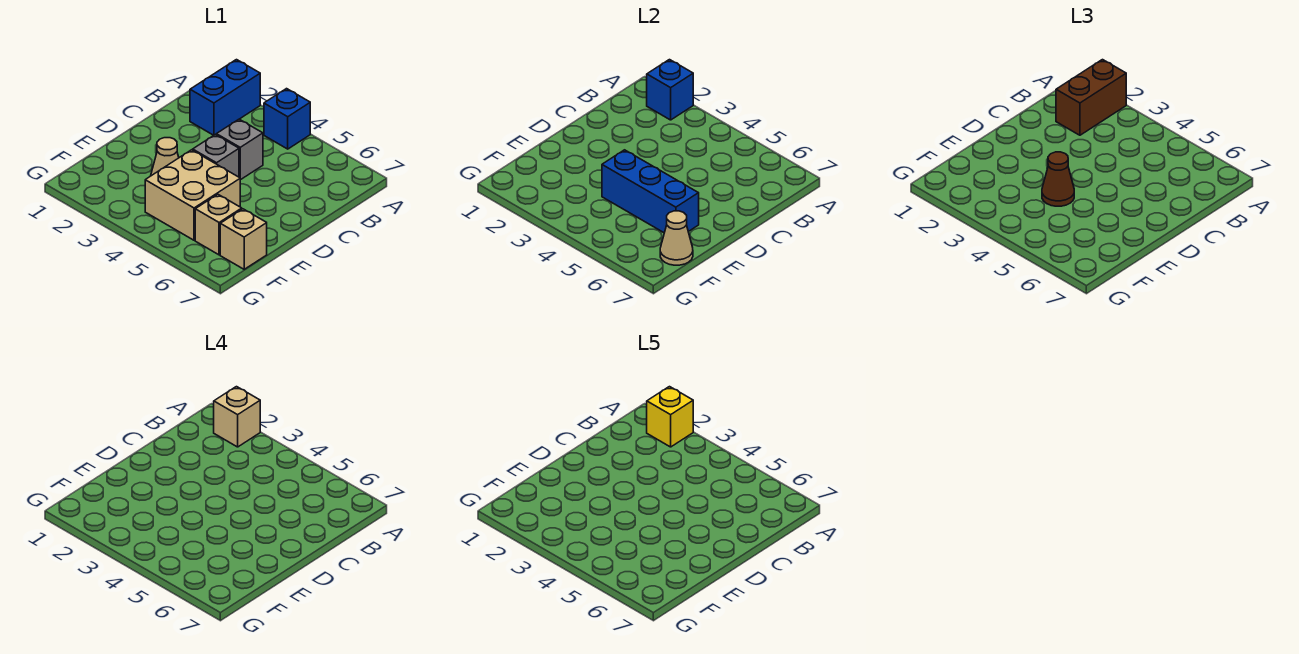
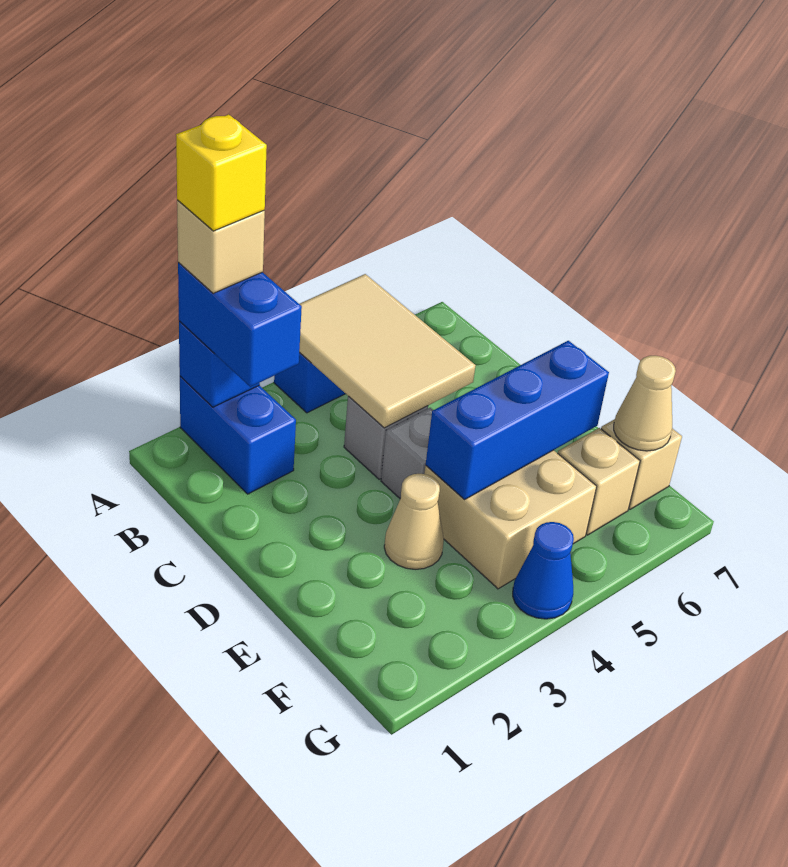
brown 1x2 brick [1056,60,1126,135] -> blue 1x2 brick [178,262,302,387]
none -> tan 2x3 tile [299,274,476,428]
brown 1x1 cone [1042,152,1074,206] -> none
none -> blue 1x1 cone [513,522,574,619]

